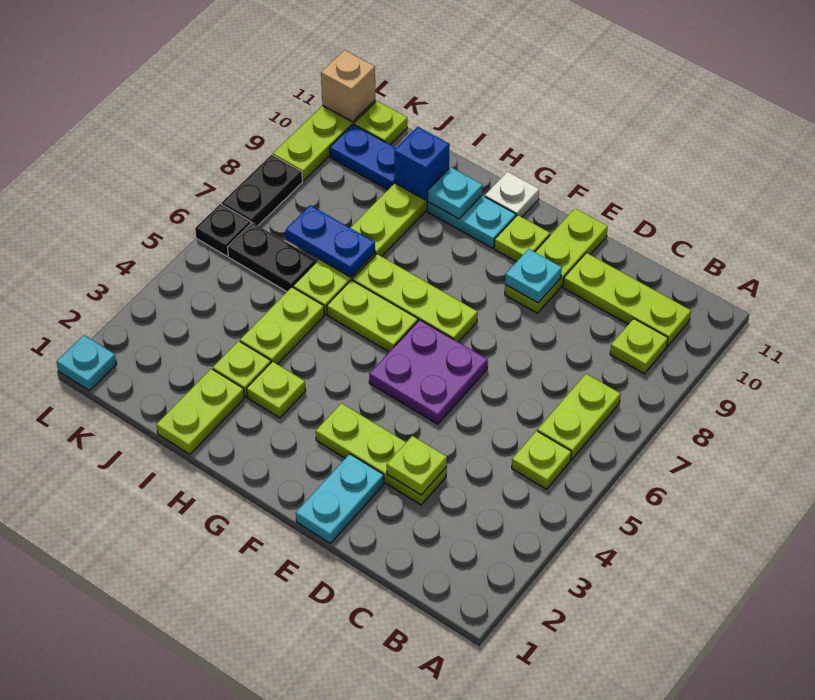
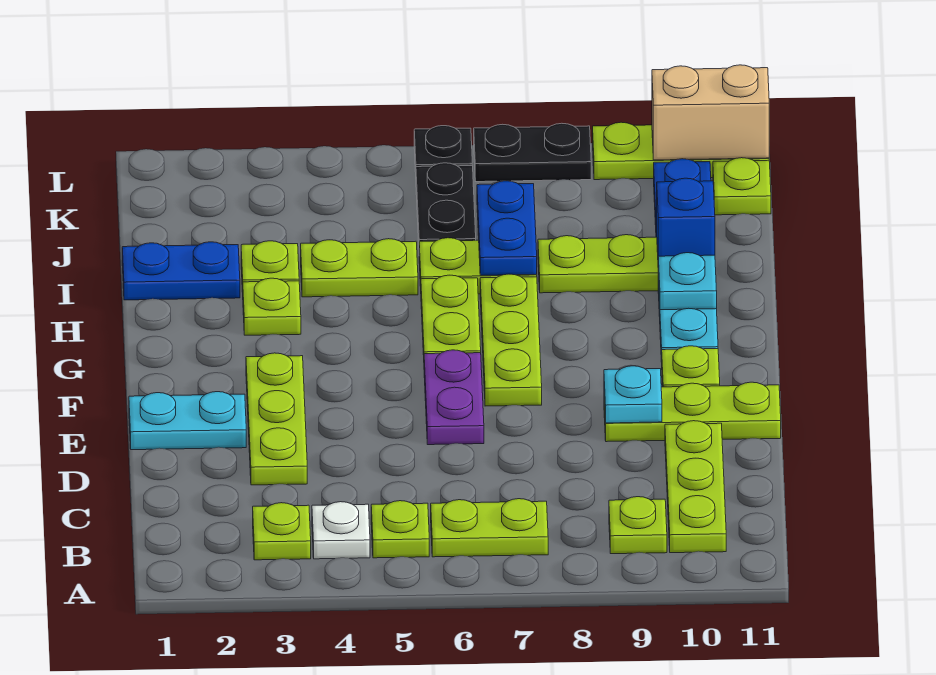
lime 1x1 plate [387,436,447,495] -> lime 1x1 plate moved to [253,503,311,560]
purple 2x2 plate [369,320,488,424] -> purple 1x2 plate [424,350,484,445]
white 1x1 plate [485,172,539,217] -> white 1x1 plate moved to [312,502,370,559]
lime 1x2 plate [156,369,244,454] -> blue 1x2 plate [122,242,240,300]
cyan 1x1 plate [57,335,117,391] -> none
tan 1x1 brick [321,50,375,122] -> tan 1x2 brick [652,65,769,160]

